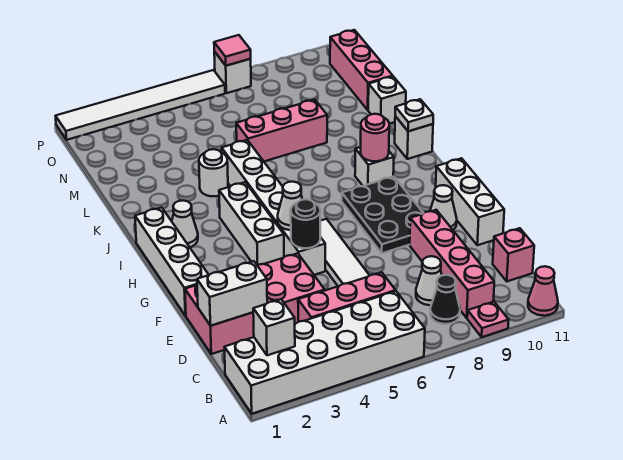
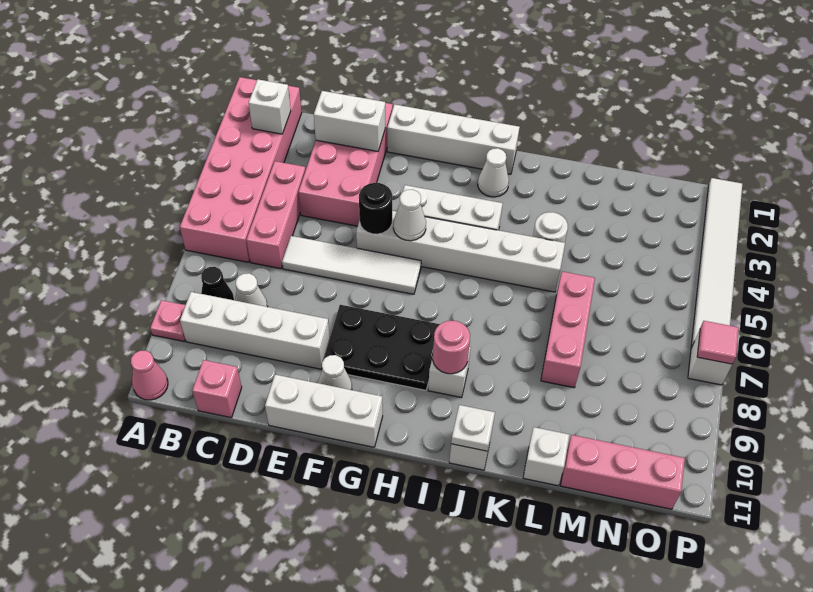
white 2x6 brick [224,291,425,414] -> pink 2x6 brick [180,77,302,262]
pink 1x4 brick [410,210,494,318] -> white 1x4 brick [180,292,330,369]
white 1x2 brick [197,261,267,326] -> white 1x2 brick turned to [314,91,385,151]

